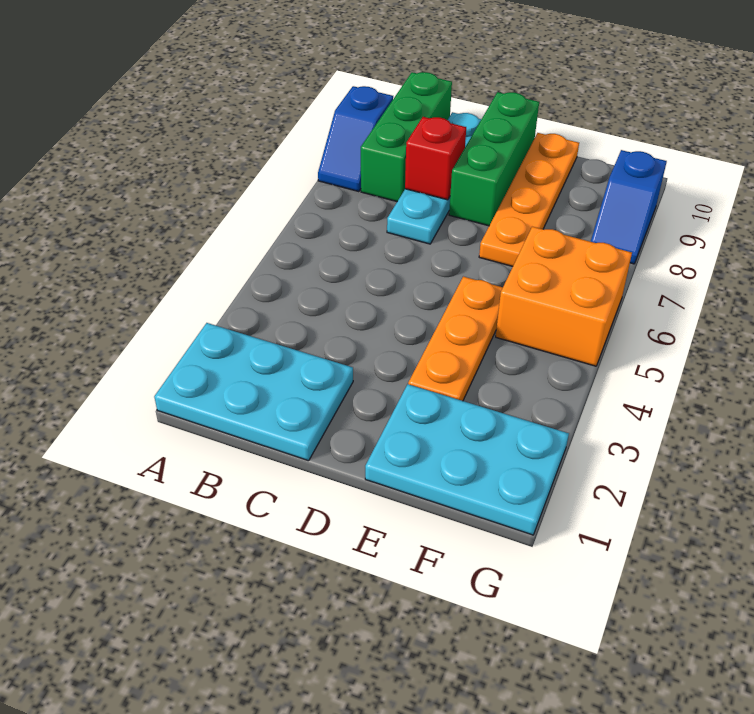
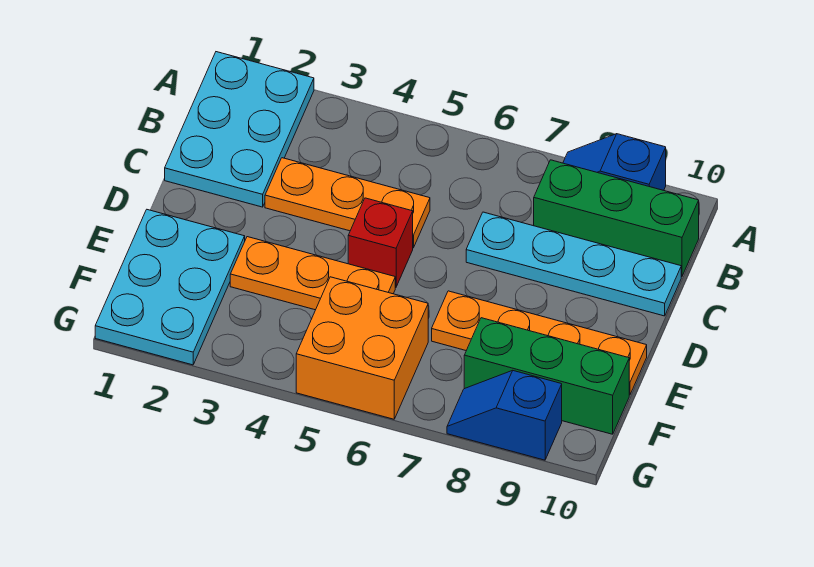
none -> orange 1x3 plate [265,158,430,248]
red 1x1 brick [405,117,466,200] -> red 1x1 brick moved to [348,198,413,287]
green 1x3 brick [449,92,539,226] -> green 1x3 brick moved to [464,318,629,434]

